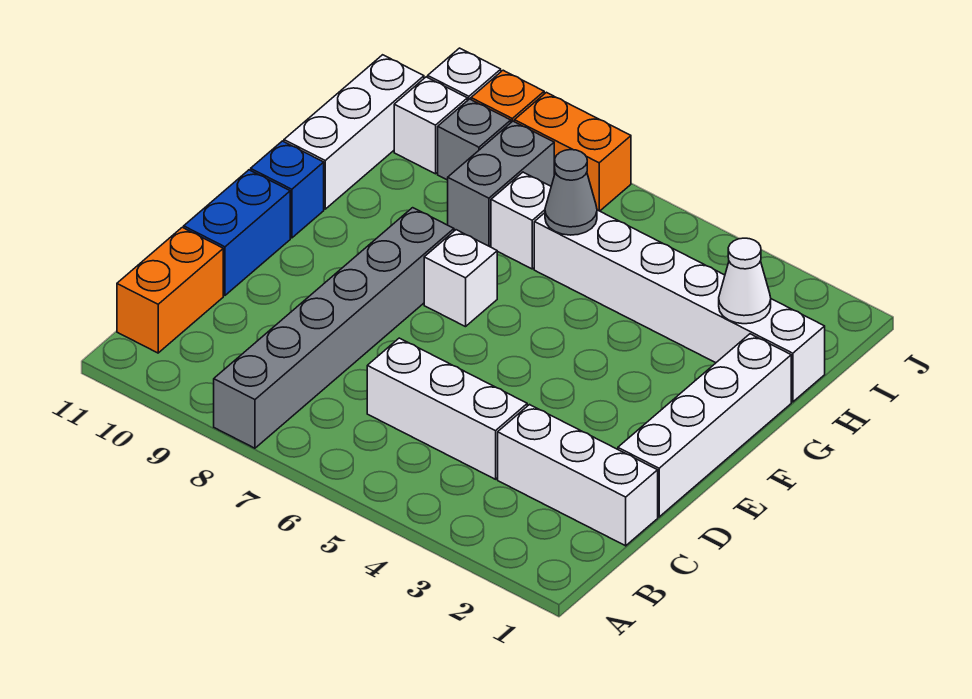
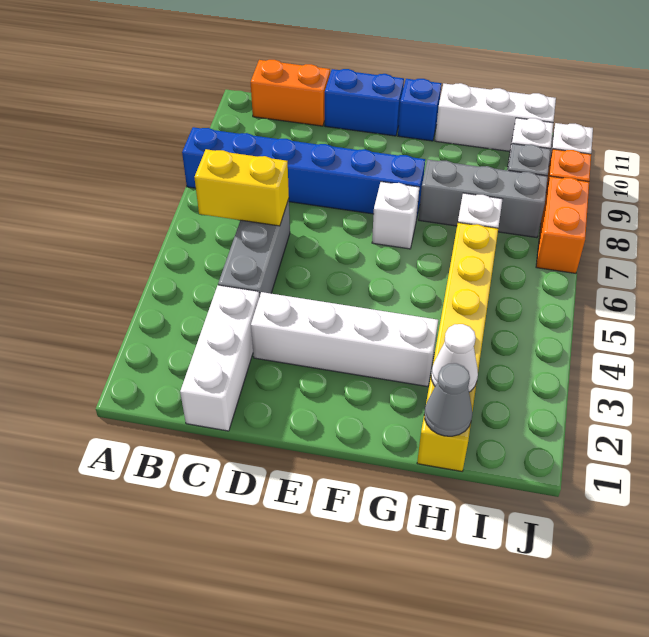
grey 1x6 brick [214,208,454,448] -> blue 1x6 brick [182,127,425,216]
none -> yellow 1x2 brick [194,149,289,226]
white 1x3 brick [367,338,527,479] -> grey 1x3 brick [218,199,290,297]
white 1x4 brick [618,334,791,517] -> white 1x4 brick moved to [251,292,438,387]
white 1x6 brick [534,210,825,402] -> yellow 1x6 brick [417,223,498,471]
grey 1x1 cone [545,150,597,235] -> grey 1x1 cone moved to [424,363,472,436]
grey 1x2 brick [448,121,554,247] -> grey 1x3 brick [419,160,548,238]

